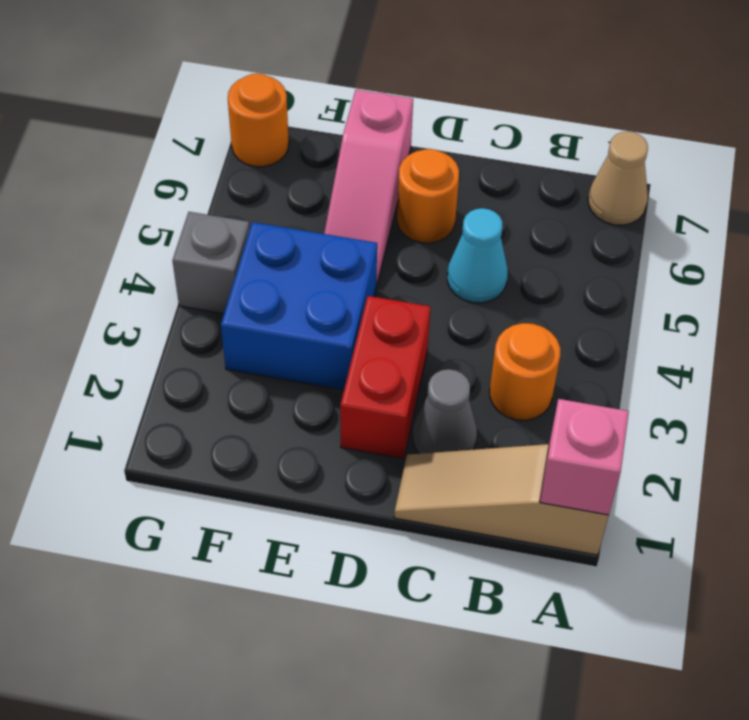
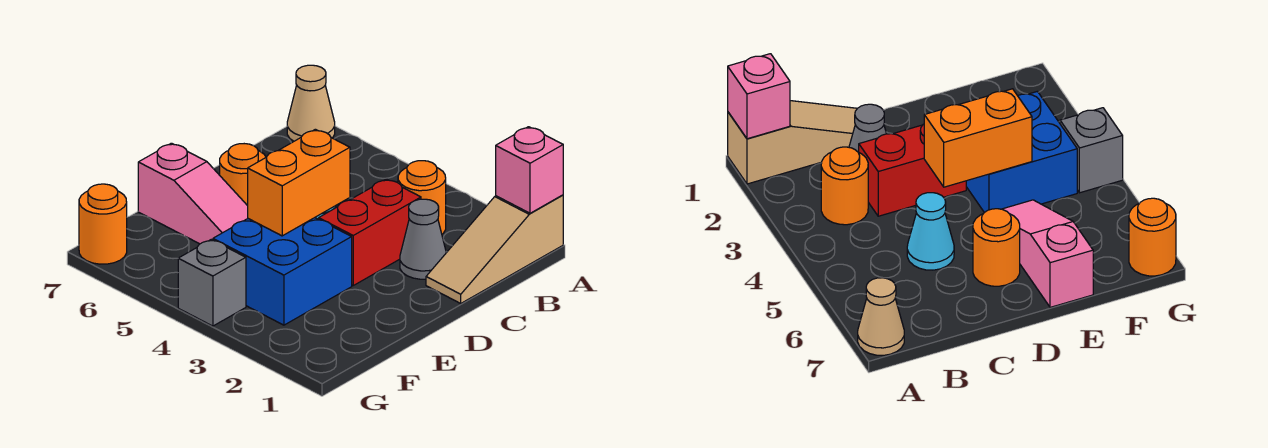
red 1x2 brick [340,296,430,459] -> red 1x2 brick turned to [319,179,421,285]
none -> orange 1x2 brick [248,129,350,236]

